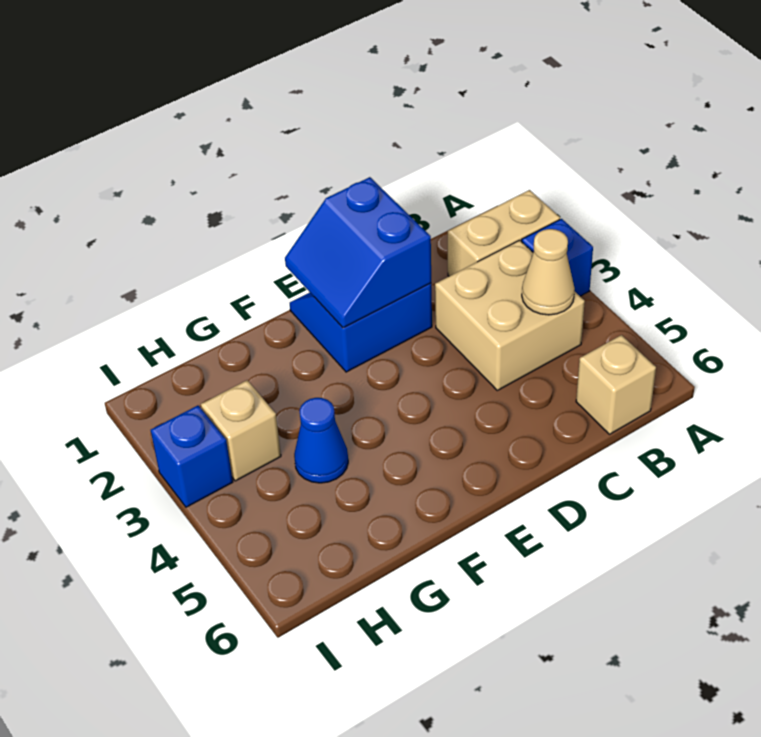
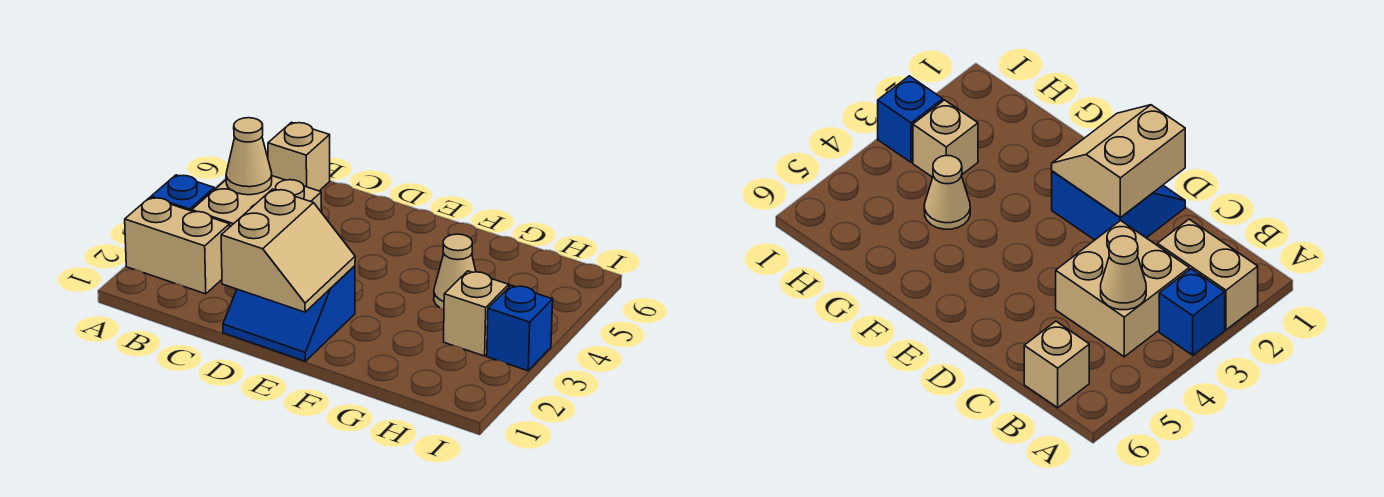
blue 2x2 slope [285,177,431,328] -> tan 2x2 slope [221,189,355,312]
blue 1x1 cone [294,398,348,483] -> tan 1x1 cone [434,234,476,310]

